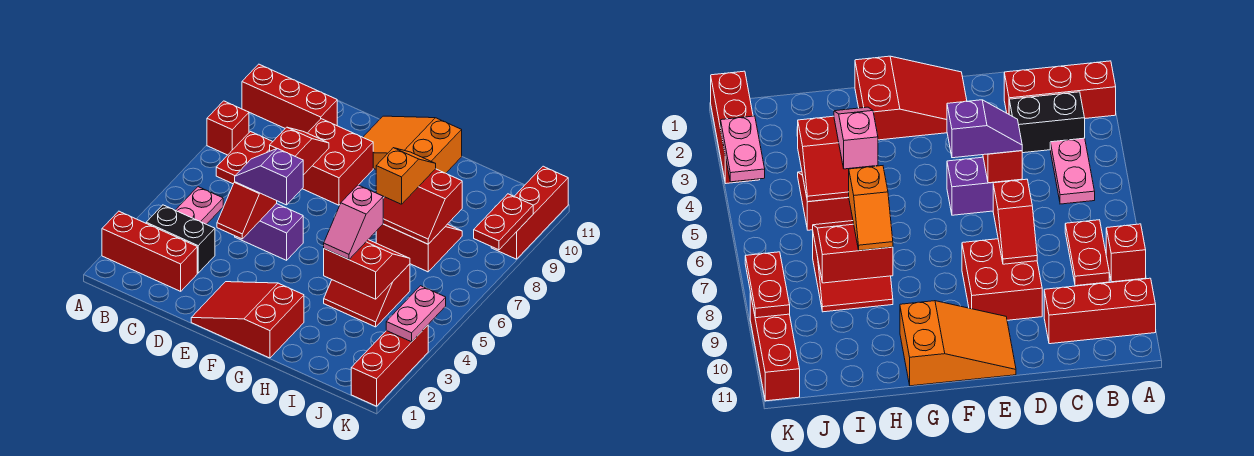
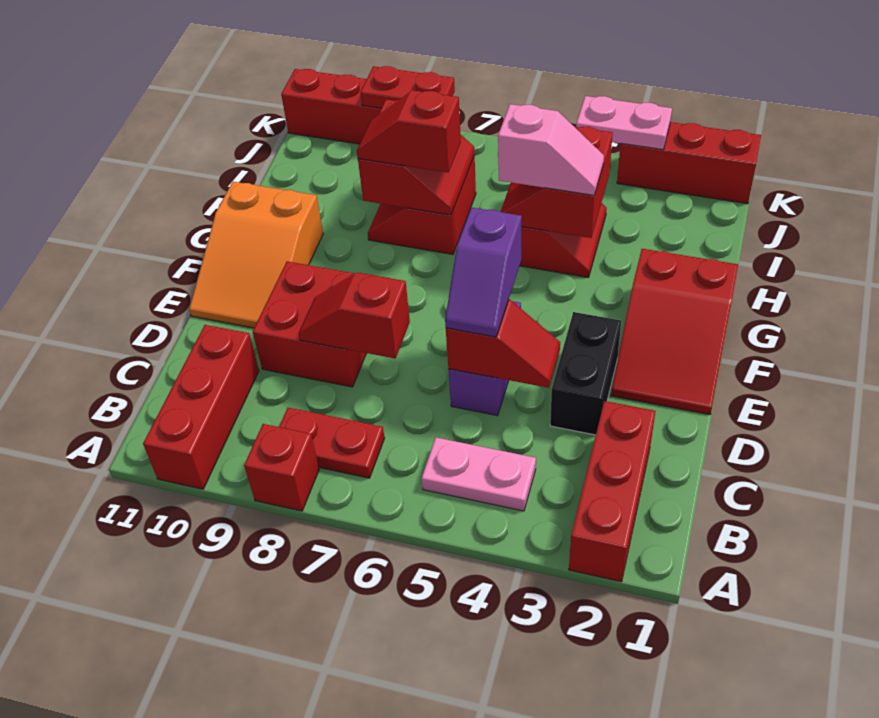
black 1x2 brick [146,205,215,273] -> black 1x2 brick moved to [550,312,621,435]
orange 1x2 slope [376,148,436,204] -> red 1x2 slope [357,90,461,173]

